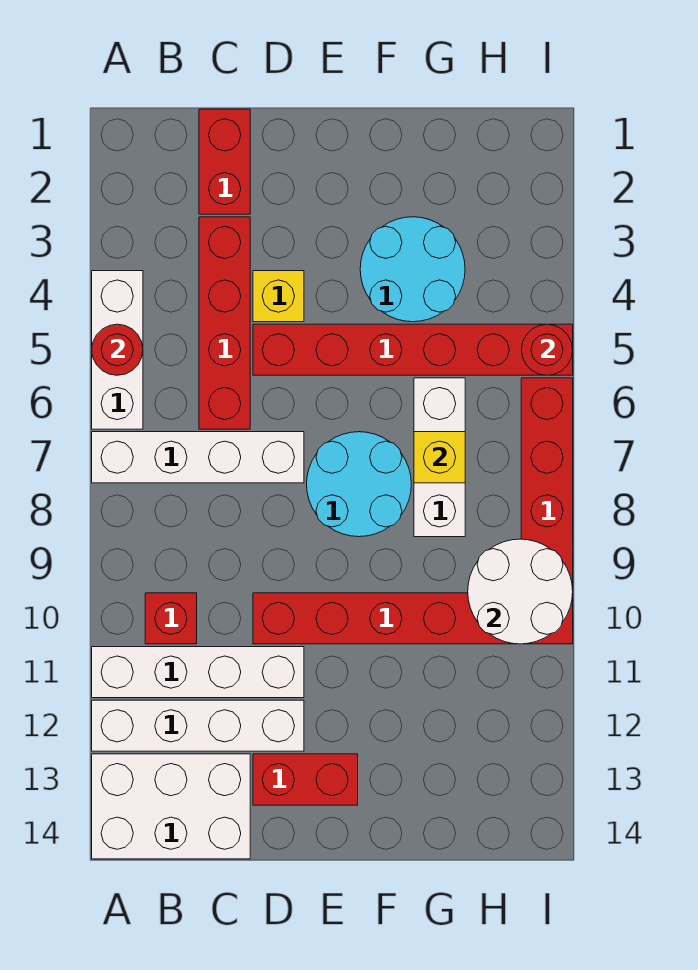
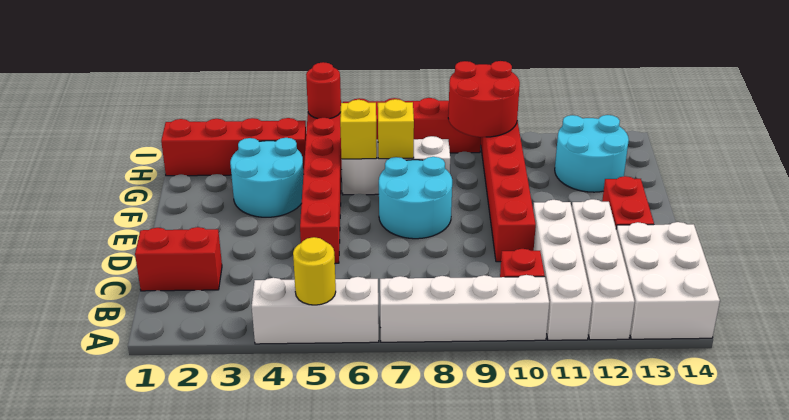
red 1x1 round brick [92,324,143,375] -> yellow 1x1 round brick [293,237,336,305]
white 1x4 brick [92,432,304,483] -> white 1x4 brick turned to [380,275,549,342]
red 1x4 brick [199,217,250,429] -> red 1x4 brick moved to [161,118,306,176]
yellow 1x1 brick [253,271,304,322] -> yellow 1x1 brick moved to [340,100,377,159]
none -> cyan 2x2 round brick [555,115,629,192]
white 2x2 round brick [468,539,573,644] -> red 2x2 round brick [448,61,520,137]

